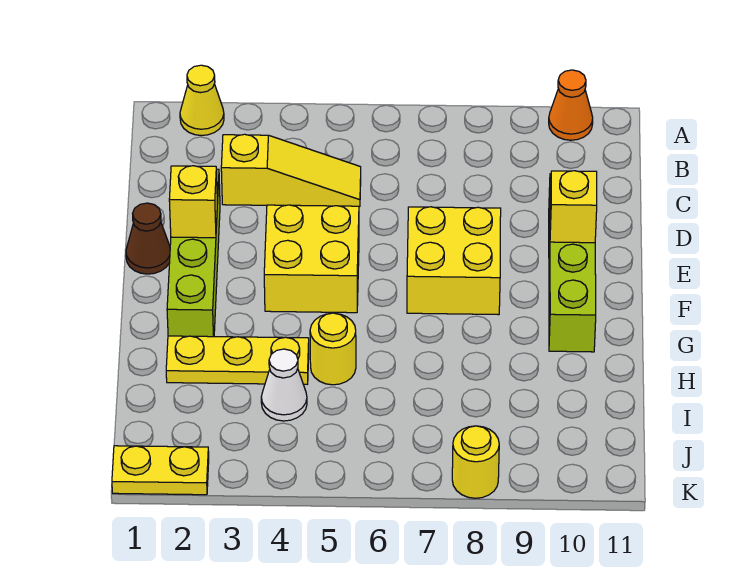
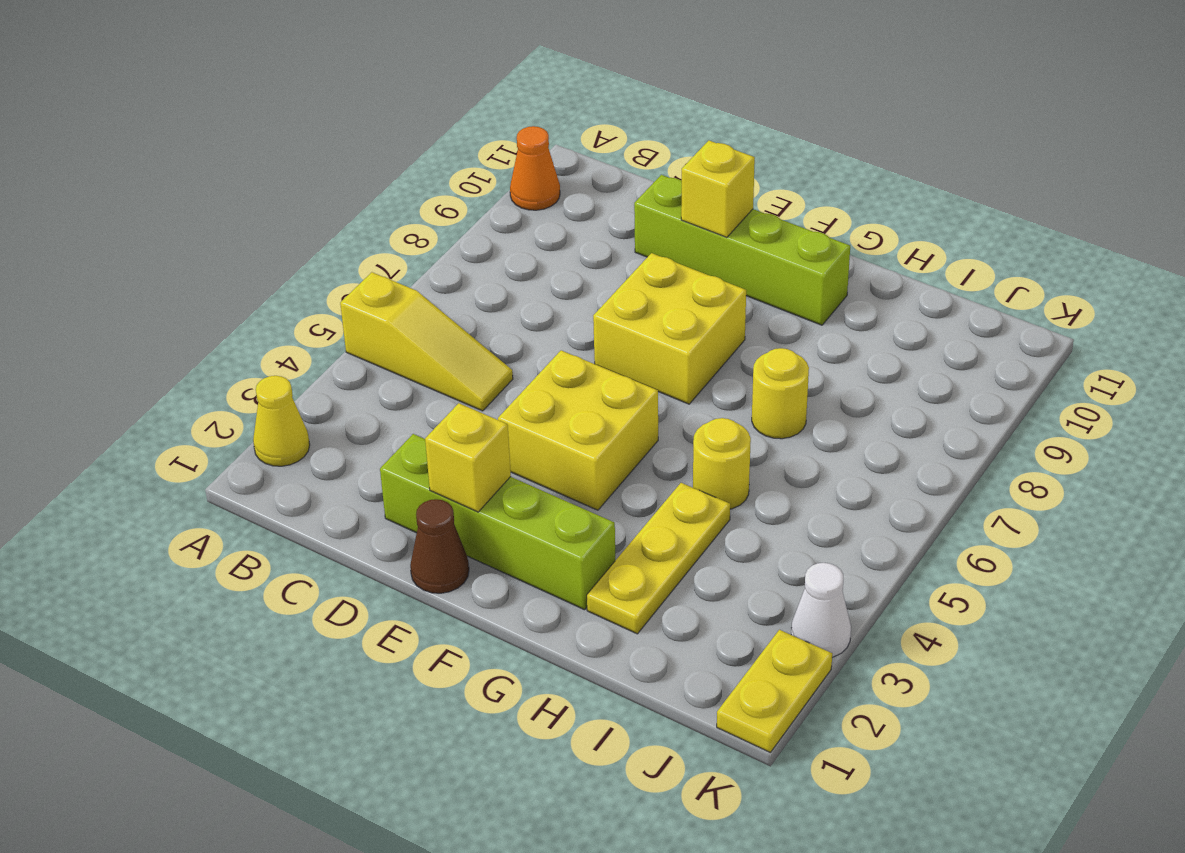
yellow 1x3 slope [221,134,361,207] -> yellow 1x3 slope turned to [340,272,513,411]
white 1x1 cone [261,349,307,421] -> white 1x1 cone moved to [791,563,851,657]
yellow 1x1 round brick [452,426,499,498] -> yellow 1x1 round brick moved to [752,348,809,439]

